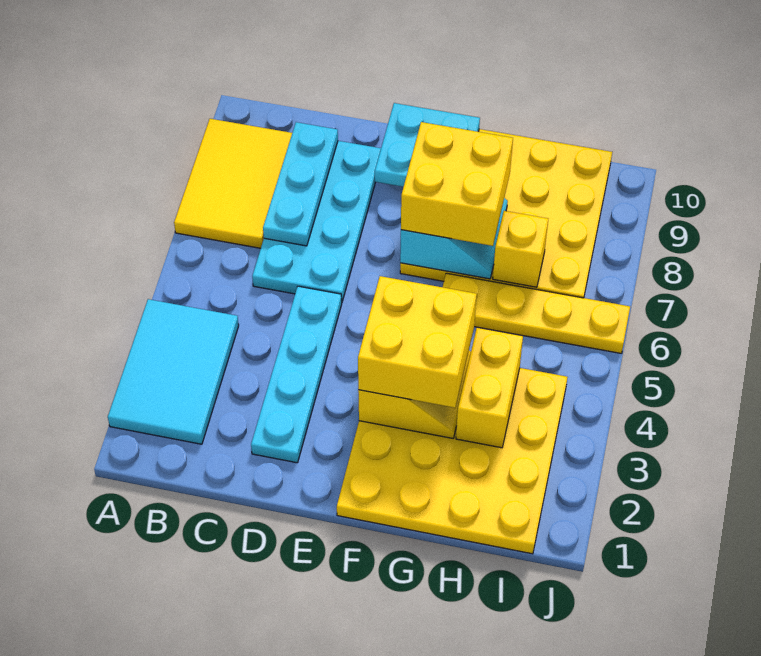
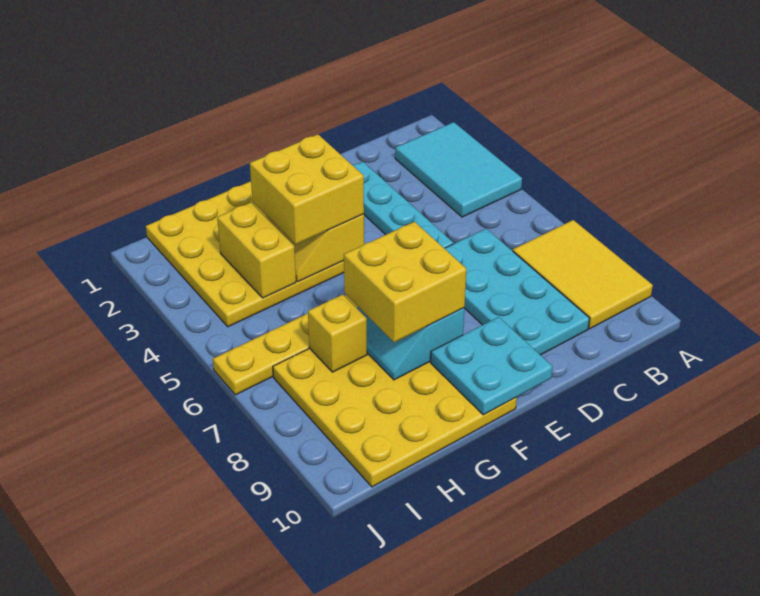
cyan 1x3 plate [263,122,338,246] -> none

